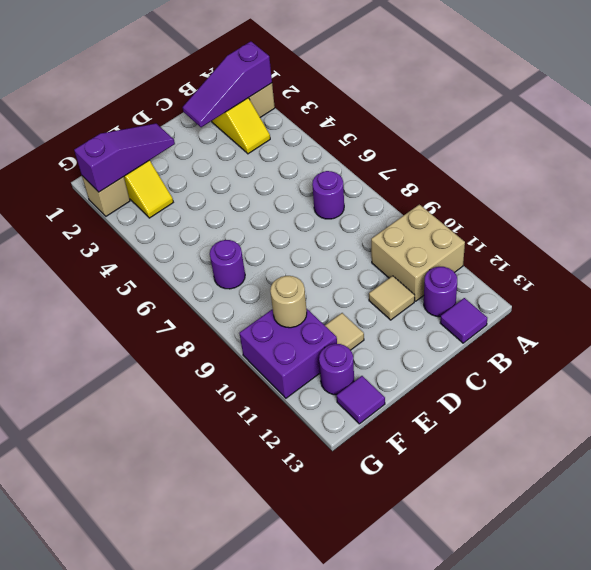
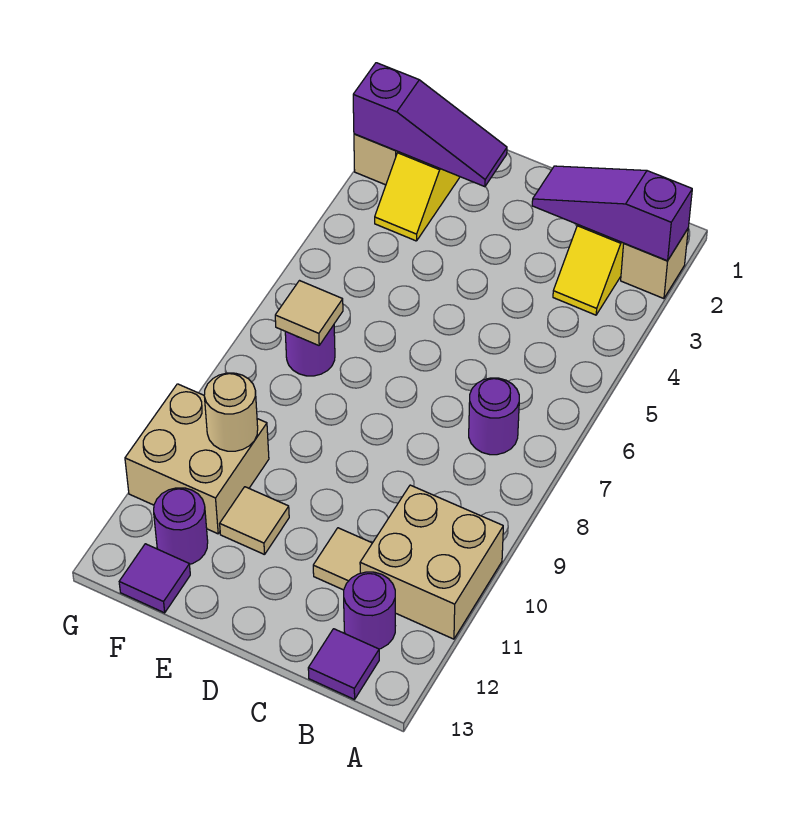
none -> tan 1x1 tile [275,281,343,345]
purple 2x2 brick [239,308,337,398] -> tan 2x2 brick [125,384,269,534]

